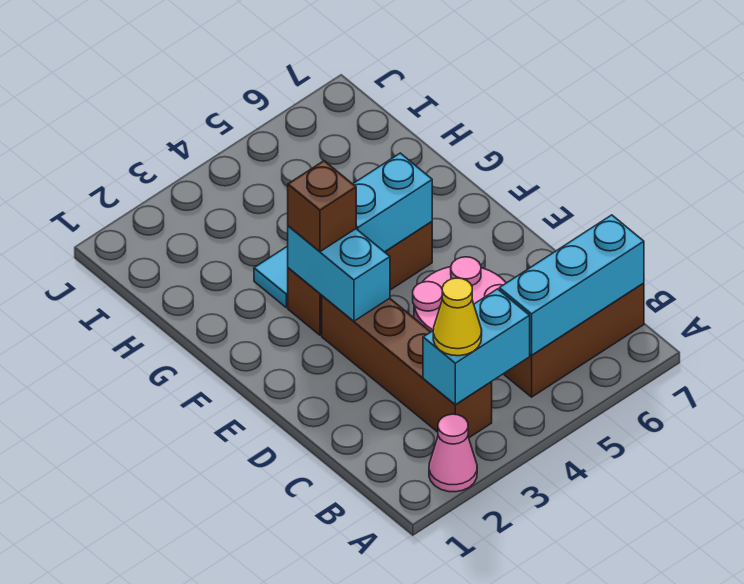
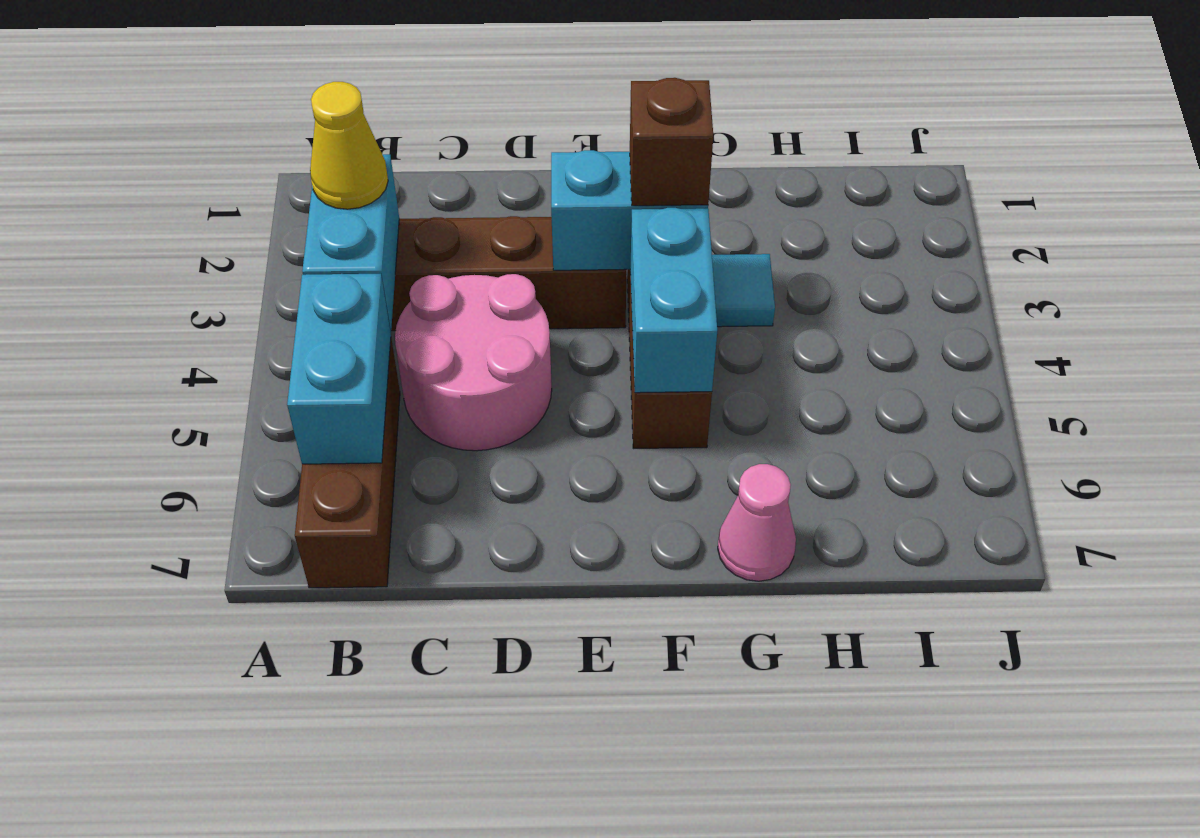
pink 1x1 cone [429,414,477,492] -> pink 1x1 cone moved to [718,464,796,581]
cyan 1x3 brick [499,215,644,356] -> cyan 1x2 brick [287,274,391,464]

